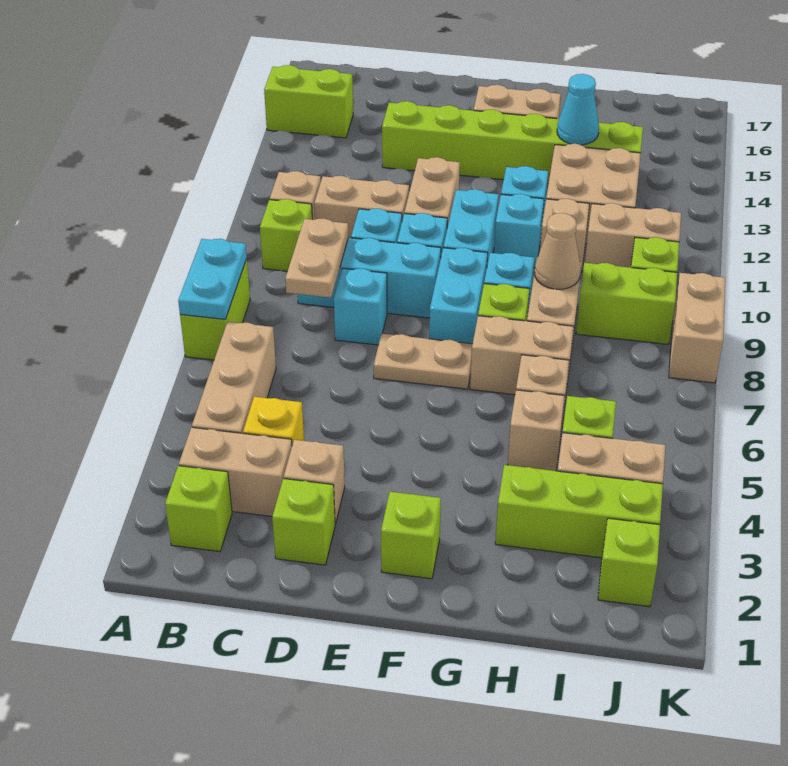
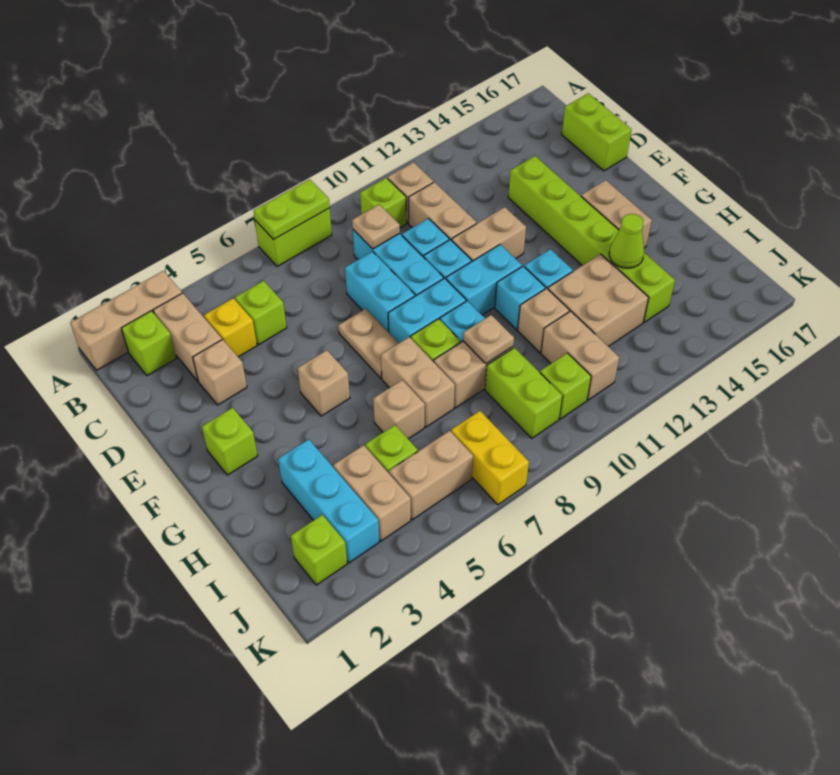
cyan 1x2 plate [178,239,247,319] -> lime 1x2 plate [254,179,330,239]
lime 1x2 brick [264,65,353,138] -> lime 1x2 brick moved to [562,93,632,171]
tan 1x3 brick [192,322,276,433] -> tan 1x3 brick moved to [70,271,182,370]
tan 1x2 plate [285,218,348,297] -> tan 1x1 plate [352,205,400,249]
lime 1x1 brick [272,478,335,565] -> lime 1x1 brick moved to [235,281,287,345]
cyan 1x1 brick [334,268,387,345] -> cyan 1x2 brick [345,251,415,332]
lime 1x3 brick [495,465,663,558] -> cyan 1x3 brick [278,439,379,563]
tan 1x1 brick [508,390,565,471] -> tan 1x1 brick moved to [298,350,350,416]
tan 1x1 cone [535,213,581,289] -> tan 1x1 plate [463,315,514,363]
cyan 1x1 cone [557,74,599,145] -> lime 1x1 cone [609,214,644,268]
none -> yellow 1x2 brick [451,411,529,505]
tan 1x2 brick [669,273,725,383] -> tan 1x2 brick moved to [389,431,473,520]

